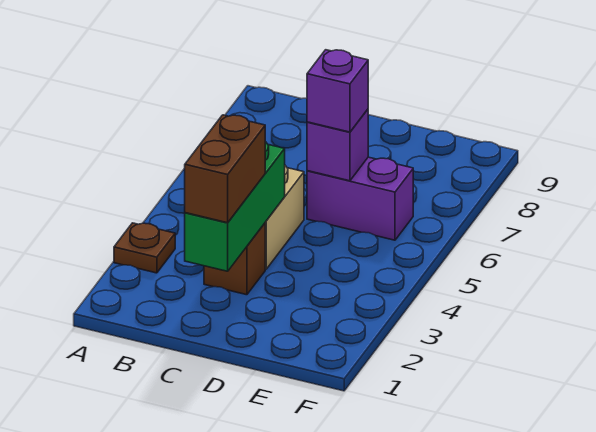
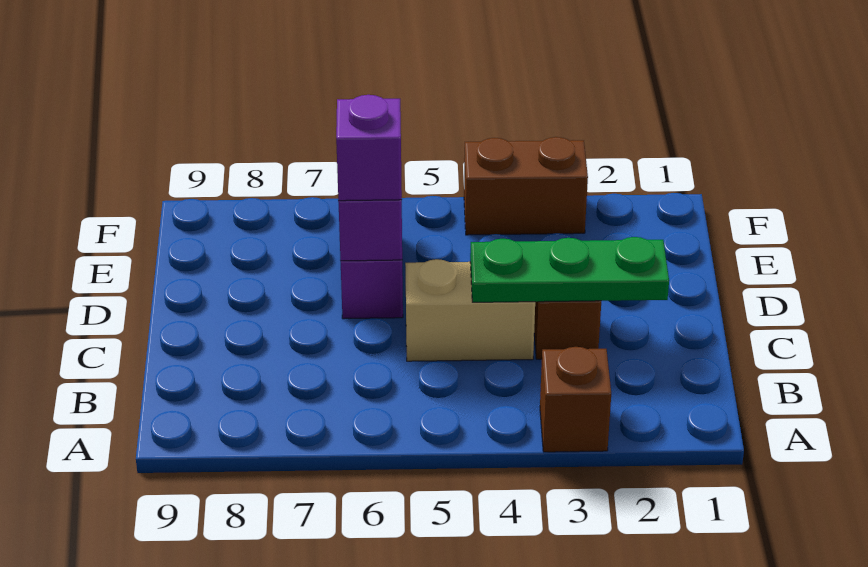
brown 1x1 plate [114,223,175,273] -> brown 1x1 brick [540,347,611,452]
green 1x3 brick [185,142,285,271] -> green 1x3 plate [470,237,669,302]
brown 1x2 brick [185,115,265,223] -> brown 1x2 brick moved to [464,137,588,235]

